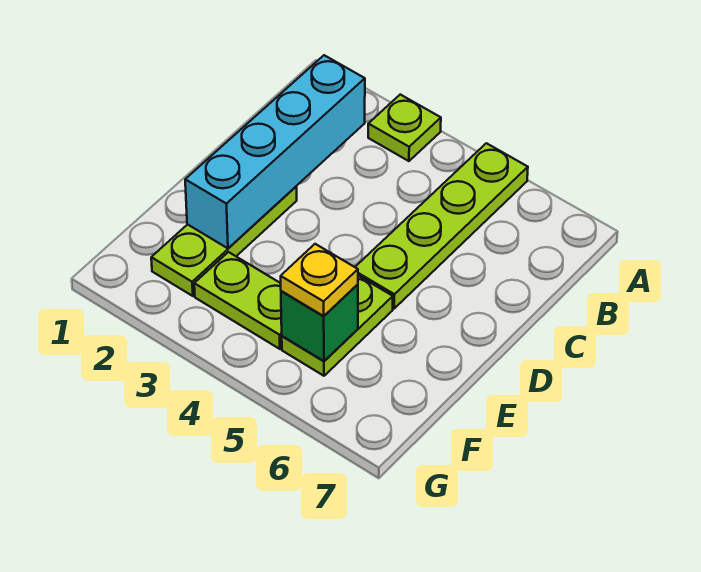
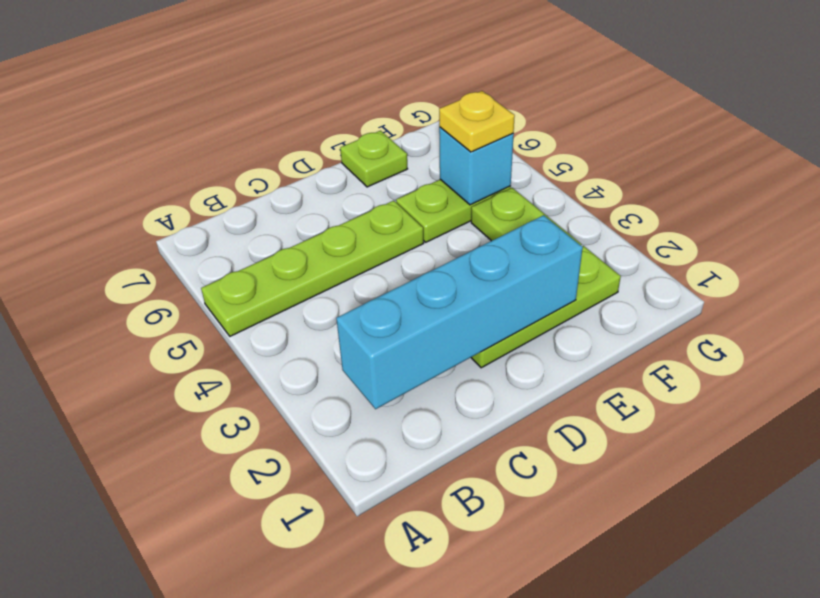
lime 1x1 plate [368,95,441,161] -> lime 1x1 plate moved to [340,131,408,187]
green 1x1 brick [281,284,358,361] -> cyan 1x1 brick [439,127,514,205]

